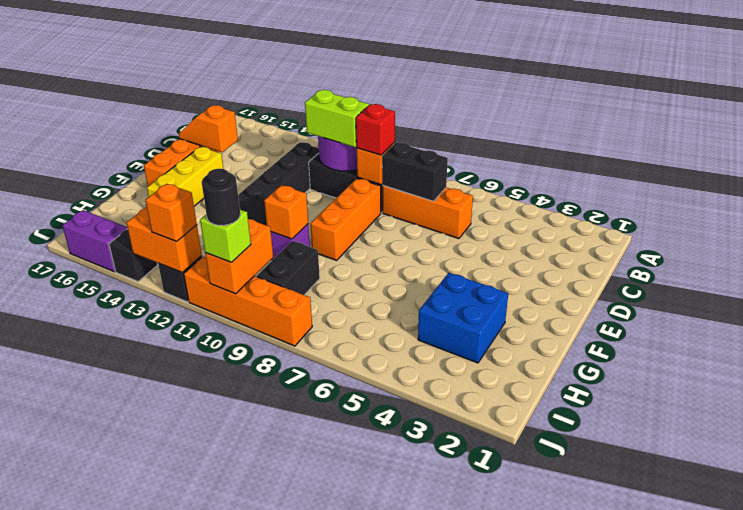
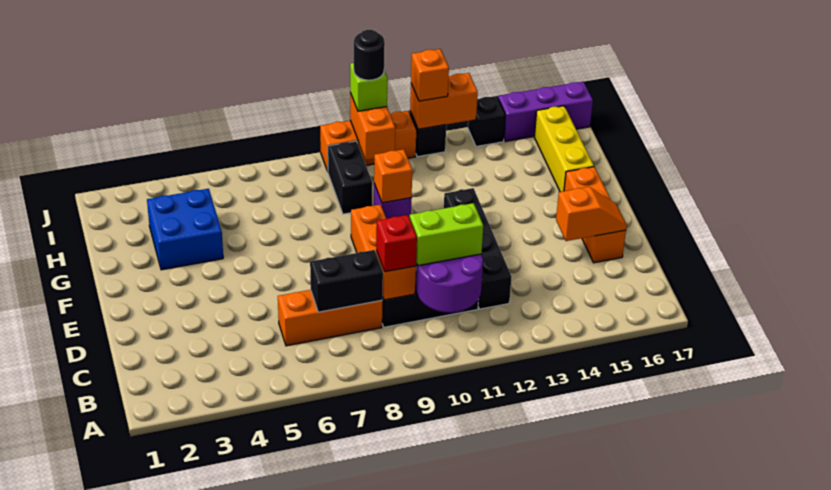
yellow 1x3 brick [147,147,223,206] -> yellow 1x3 brick moved to [534,106,594,192]
orange 1x4 brick [184,256,312,346] -> orange 1x3 brick [320,111,417,171]
purple 1x2 brick [62,210,128,272] -> purple 1x3 brick [498,82,593,141]

